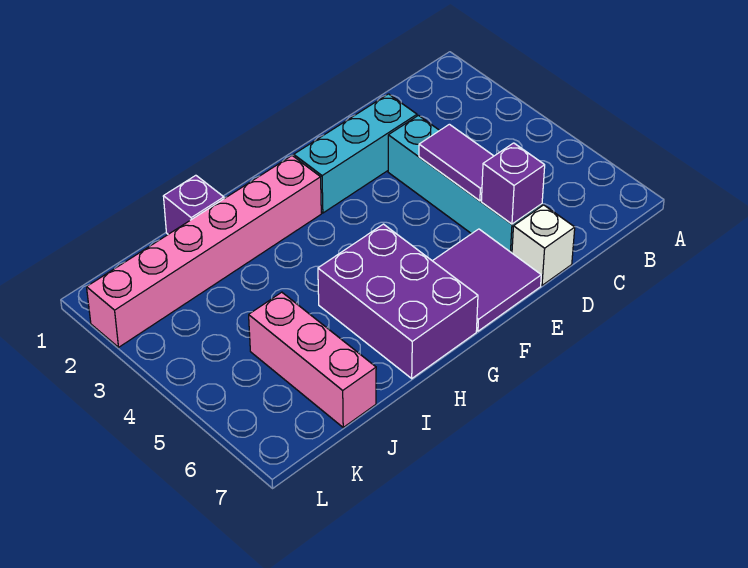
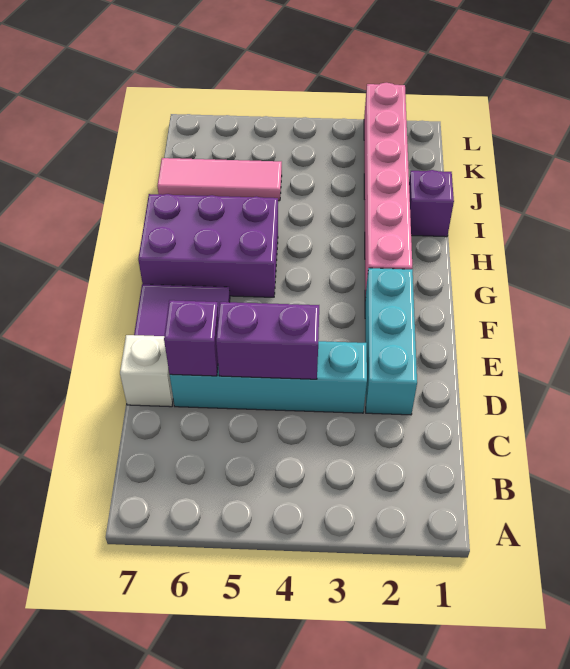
purple 1x2 tile [419,124,493,201] -> purple 1x2 brick [216,302,319,379]
pink 1x3 brick [249,292,376,427] -> pink 1x3 tile [157,158,282,201]

